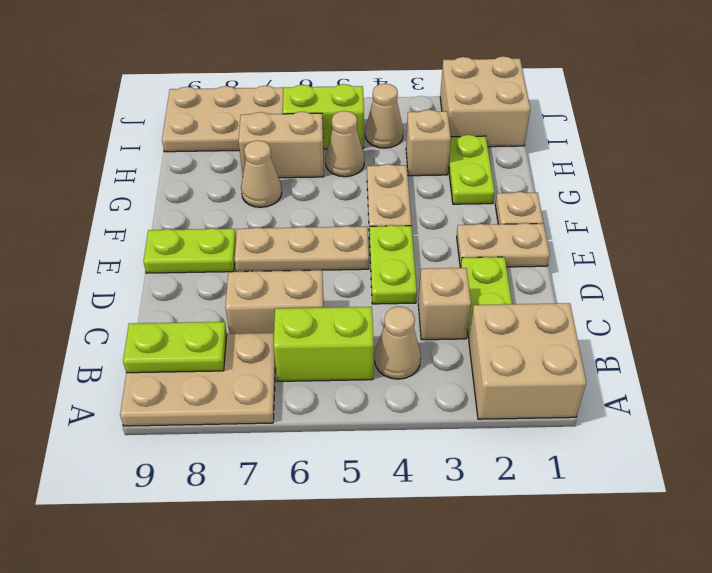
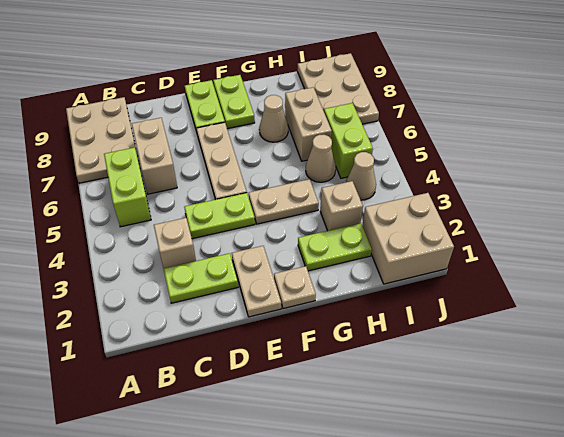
tan 2x2 brick [469,303,586,419] -> none
tan 1x1 cone [375,306,421,379] -> none
lime 1x2 plate [123,322,227,373] -> lime 1x2 plate moved to [213,75,255,129]

